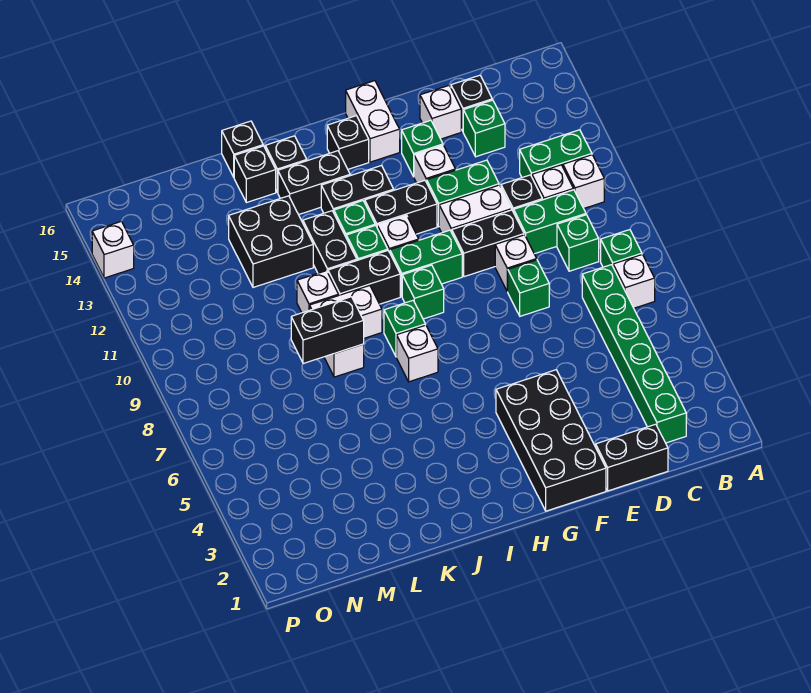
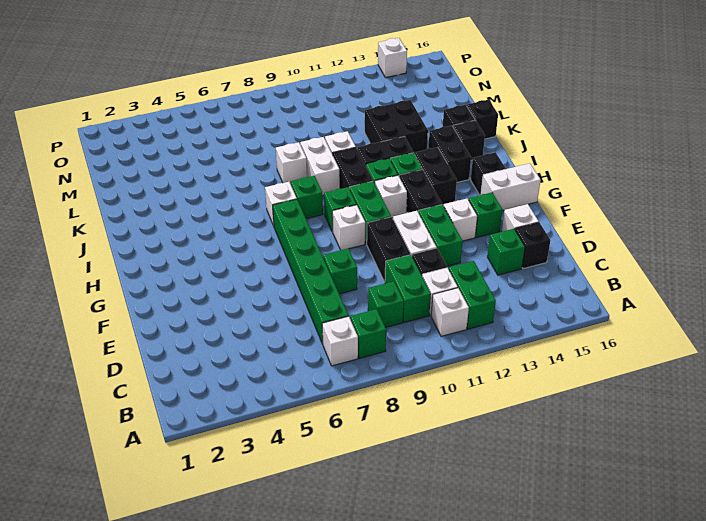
green 1x6 brick [582,265,686,443] -> green 1x6 brick turned to [273,199,348,344]
black 1x2 brick [596,424,668,491] -> none
white 1x1 brick [495,235,537,291] -> white 1x1 brick moved to [332,205,365,250]
black 2x4 brick [496,370,606,511] -> none
black 1x2 brick [291,297,364,364] -> none

